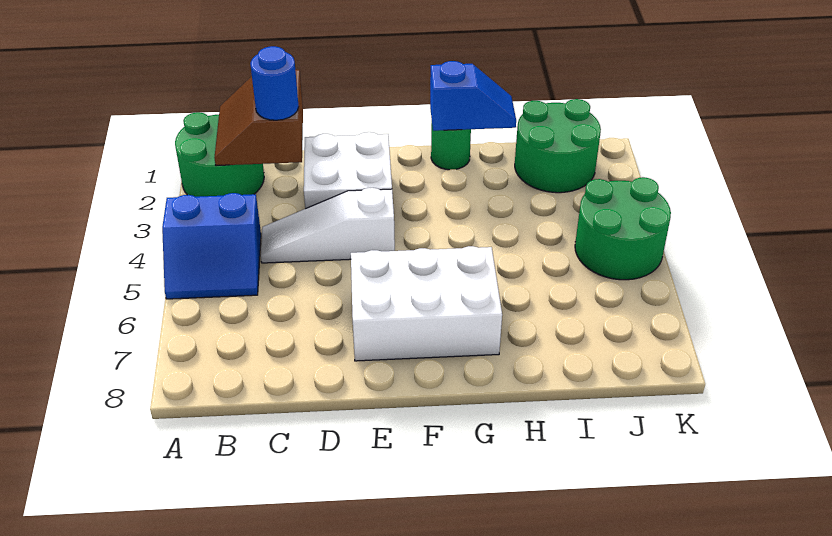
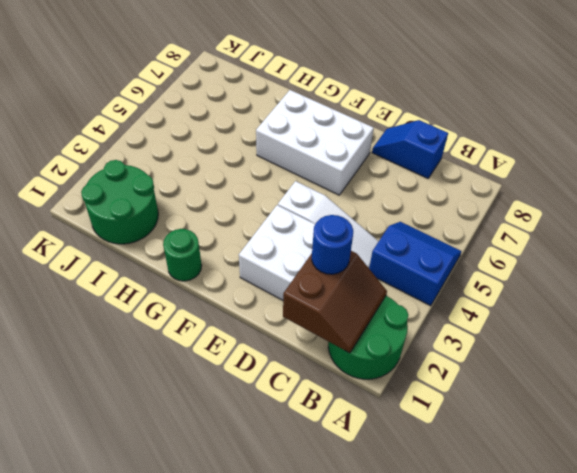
blue 1x2 slope [430,61,516,131] -> blue 1x2 slope moved to [372,120,448,178]
green 2x2 round brick [575,177,671,280] -> none

